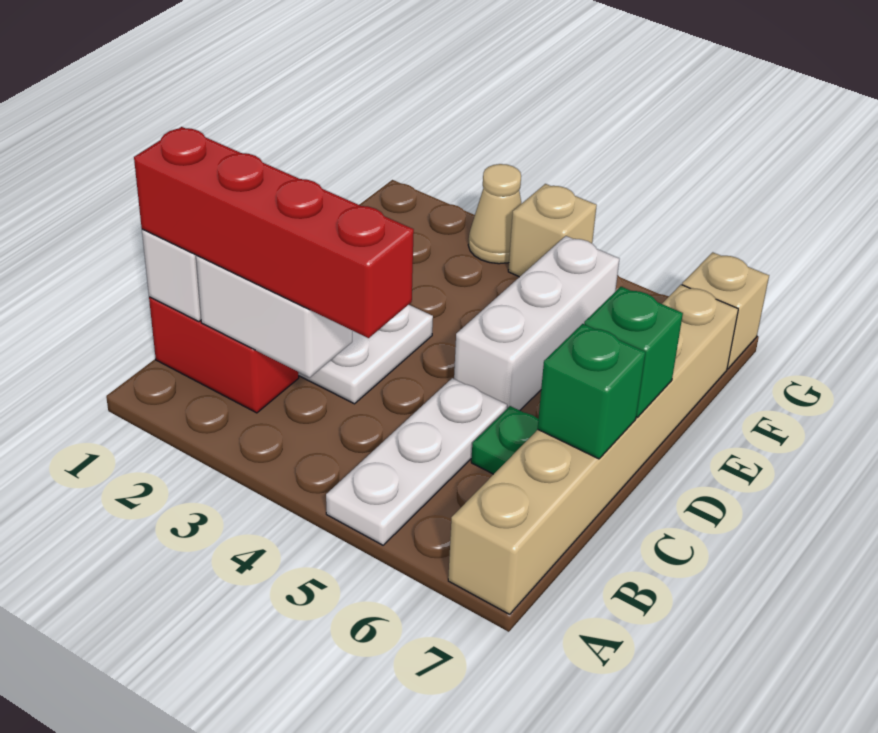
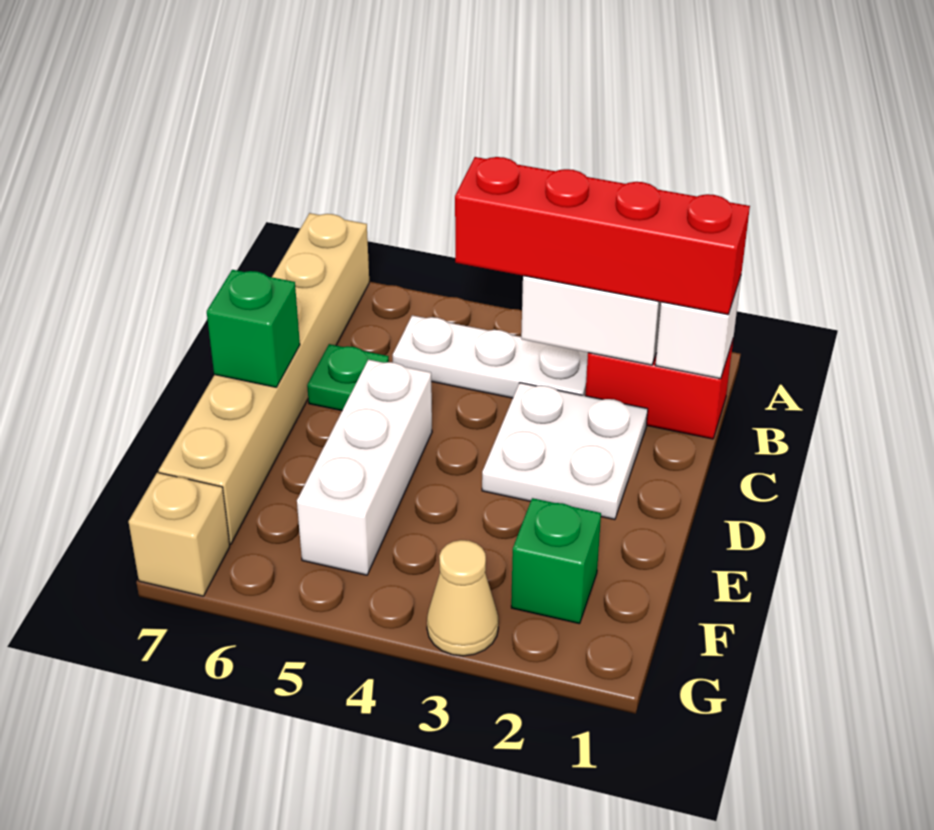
white 1x3 plate [326,378,507,545] -> white 1x3 plate turned to [393,315,588,398]
green 1x1 brick [538,324,646,459] -> green 1x1 brick moved to [511,498,601,624]
tan 1x1 brick [508,184,597,277] -> none

